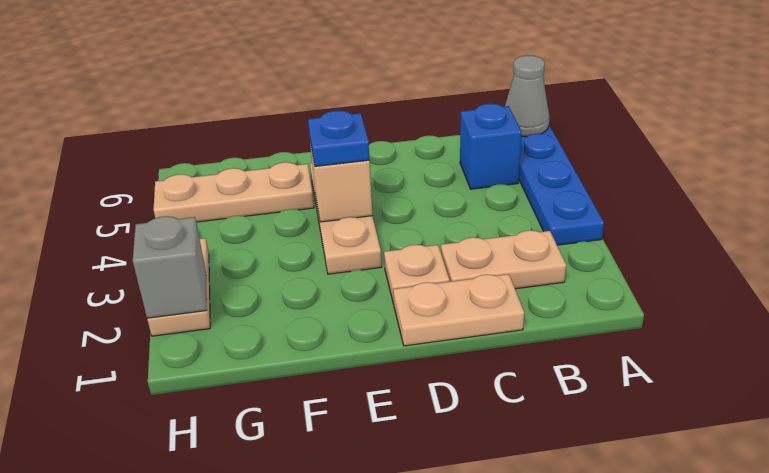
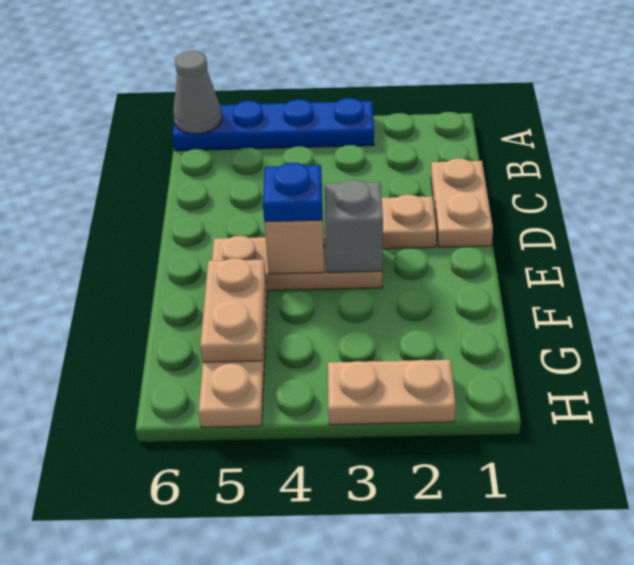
tan 1x2 plate [441,230,566,289] -> tan 1x2 plate moved to [200,258,266,362]
blue 1x1 brick [460,104,522,189] -> none
grey 1x1 brick [133,216,207,318] -> grey 1x1 brick moved to [325,180,383,273]

